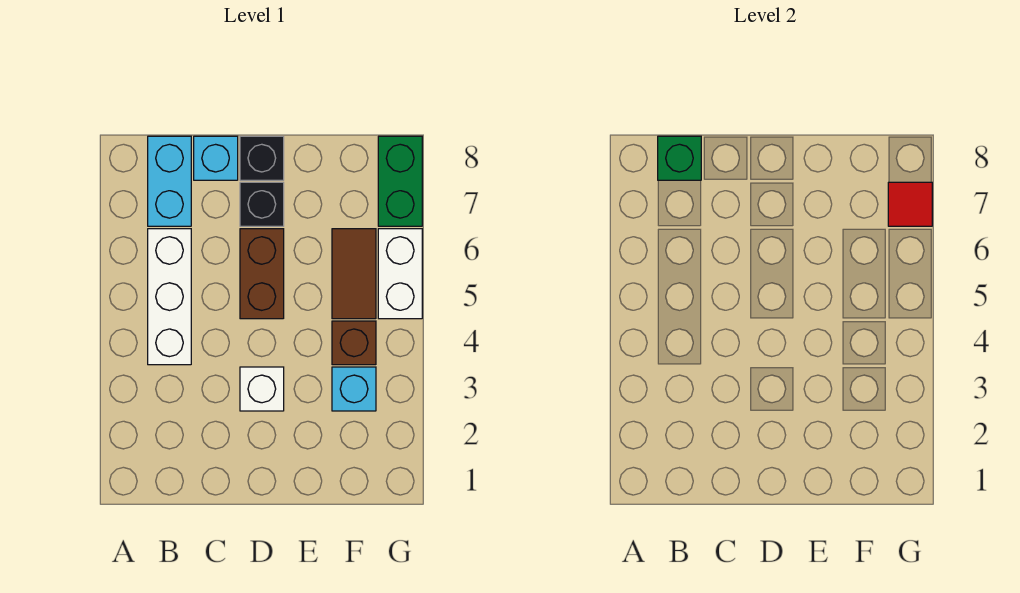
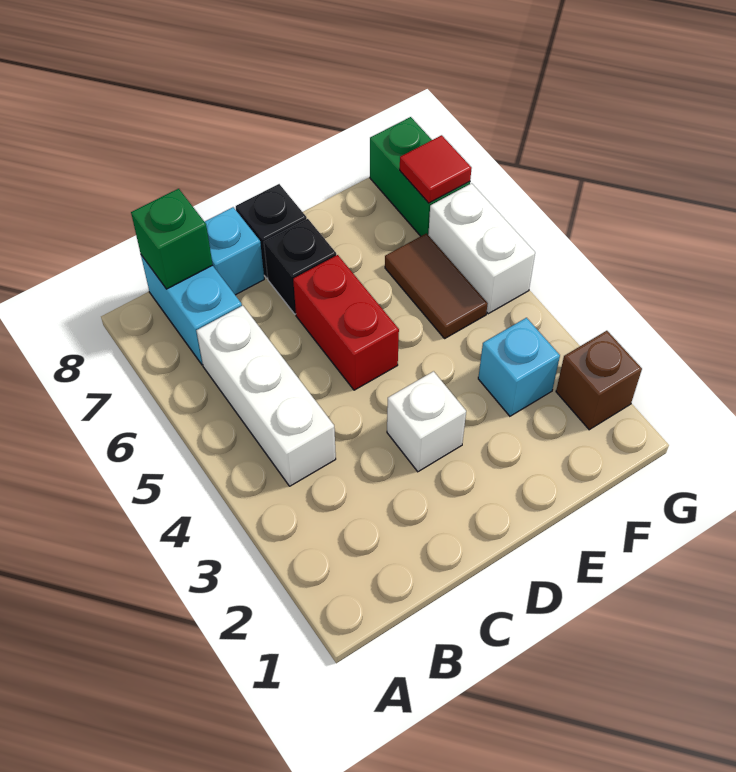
brown 1x2 brick [240,229,284,319] -> red 1x2 brick [293,255,399,390]
brown 1x1 brick [332,321,376,365] -> brown 1x1 brick moved to [556,331,642,430]

